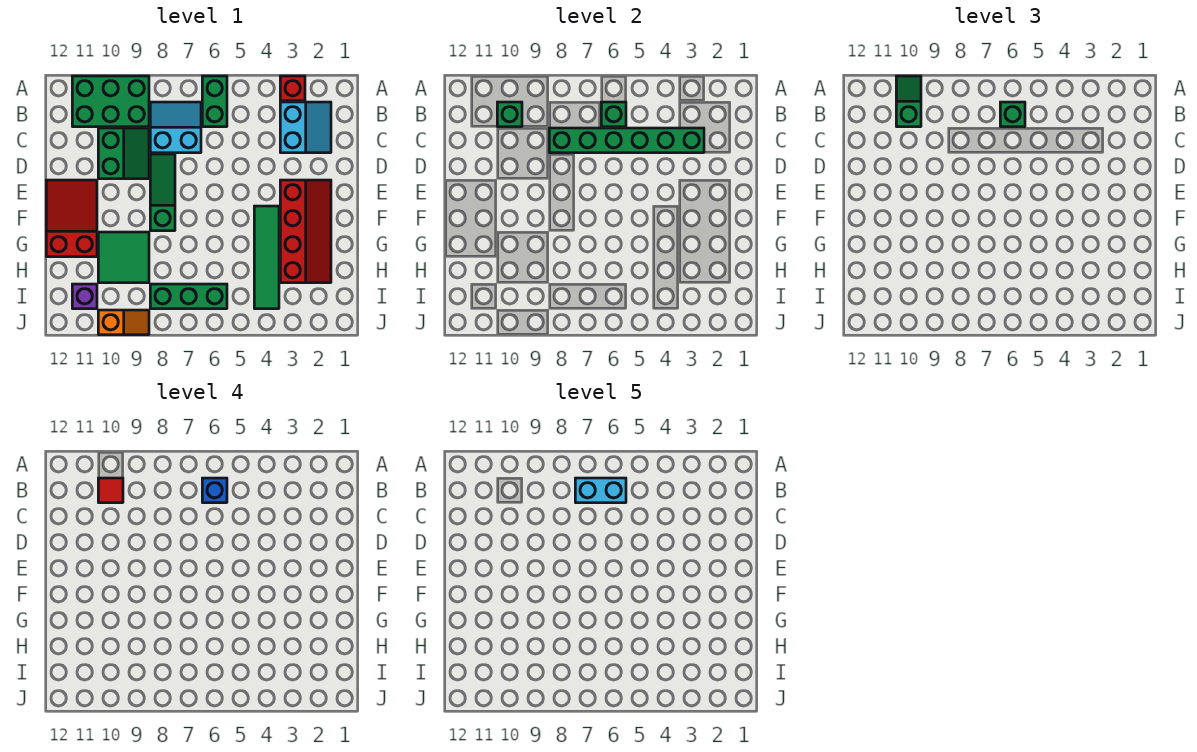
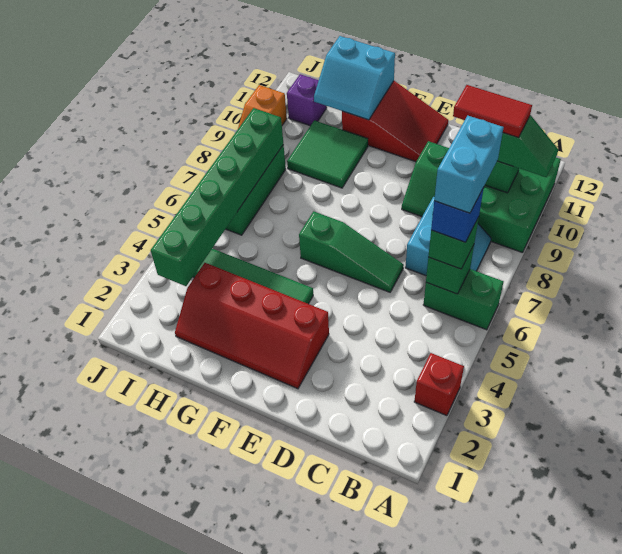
cyan 2x2 slope [280,102,331,153] -> cyan 2x2 slope moved to [314,36,395,120]
red 1x1 tile [98,478,123,503] -> red 1x2 tile [453,85,532,137]
green 1x6 brick [549,128,704,153] -> green 1x6 brick moved to [151,108,283,286]
green 1x3 slope [150,154,175,231] -> green 1x3 slope moved to [299,211,404,292]

